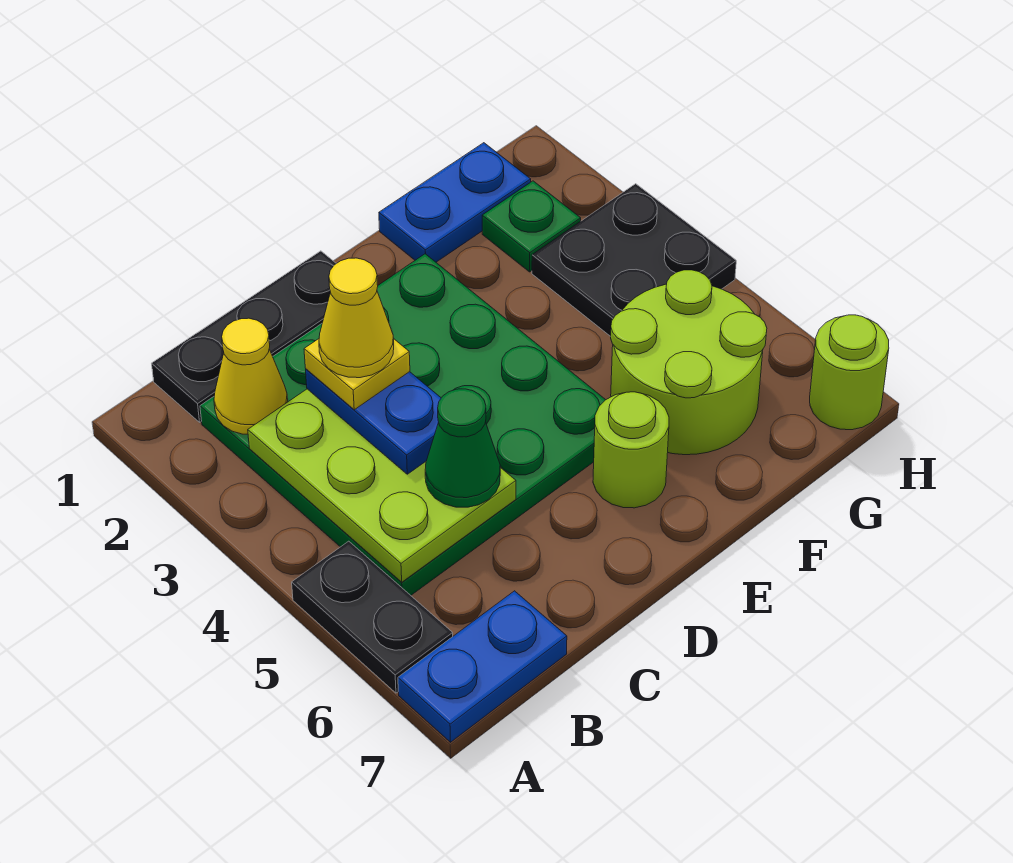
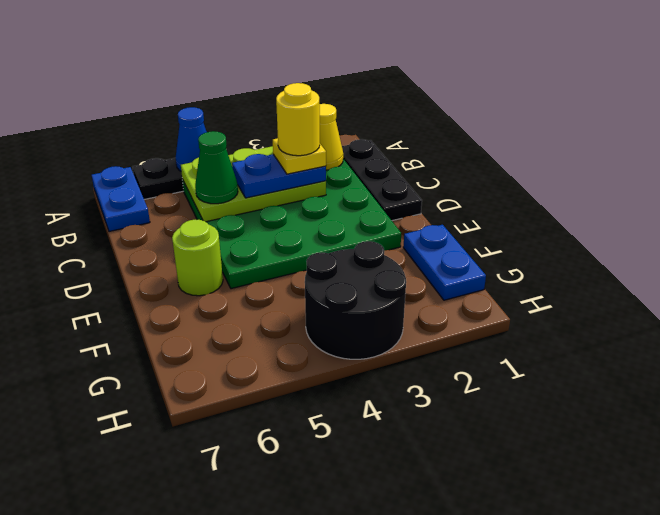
none -> blue 1x1 cone [176,107,207,171]
yellow 1x1 cone [319,258,394,378] -> yellow 1x1 round brick [276,83,320,156]
lime 2x2 round brick [611,270,767,455] -> none
green 1x1 plate [482,181,581,272] -> none
black 2x2 plate [532,184,736,336] -> black 2x2 round brick [305,241,406,359]
lime 1x1 round brick [810,315,889,430] -> none

